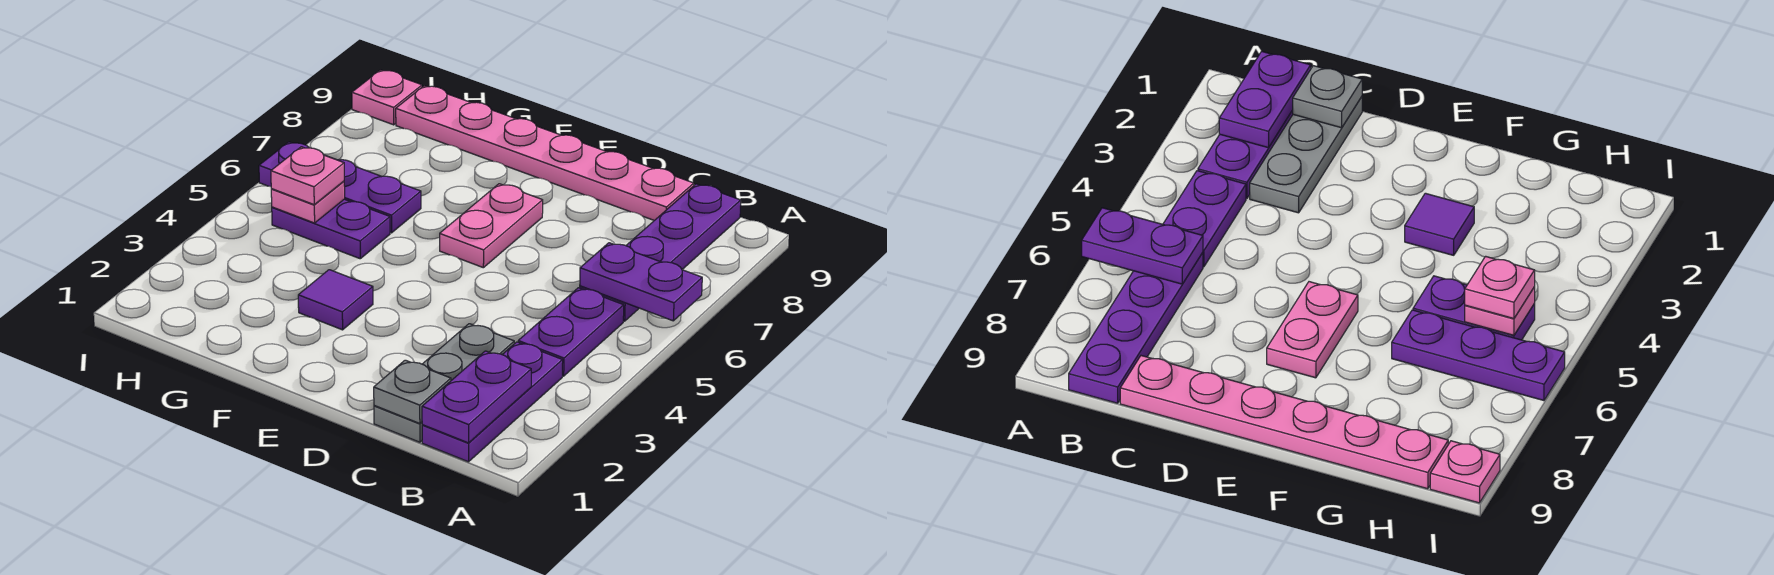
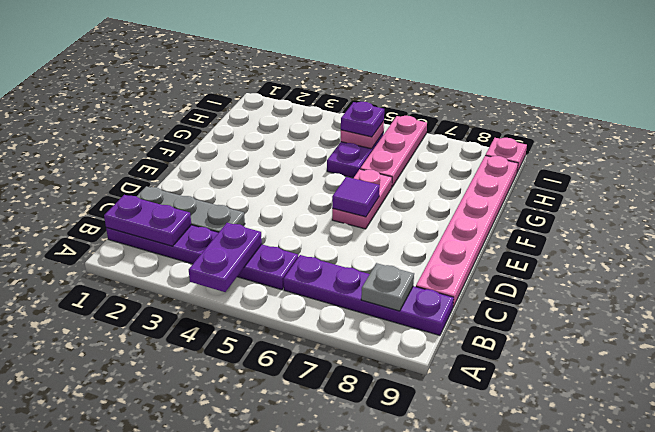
purple 1x2 plate [580,243,702,321] -> purple 1x2 plate moved to [189,223,262,292]
grey 1x1 plate [374,360,451,424] -> grey 1x1 plate moved to [361,263,414,311]
pink 1x2 plate [440,184,543,268] -> pink 1x2 plate turned to [332,169,392,229]
purple 1x1 tile [298,270,373,330] -> purple 1x1 tile moved to [332,177,380,217]
purple 1x3 plate [259,142,421,233] -> pink 1x3 plate [360,116,427,187]
pink 1x1 plate [271,147,344,205] -> purple 1x1 plate [341,102,384,137]

